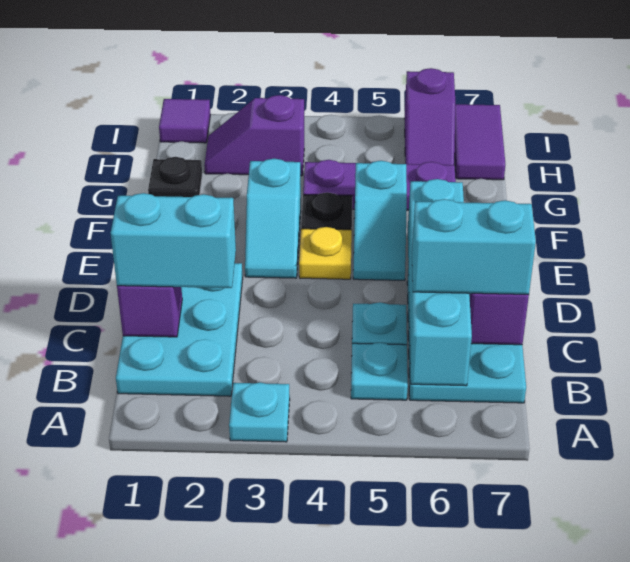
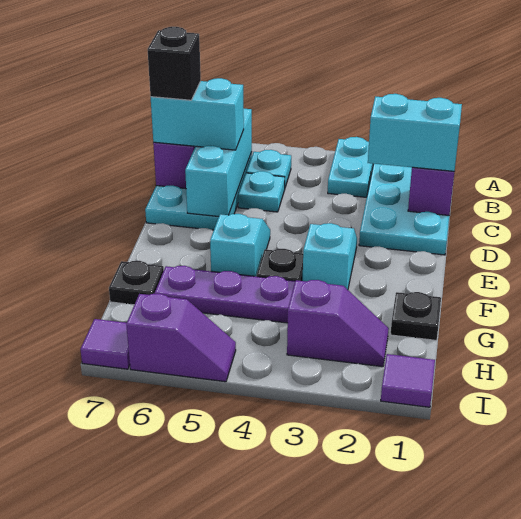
cyan 1x1 plate [229,382,290,442] -> cyan 1x2 plate [328,137,373,197]
cyan 1x4 brick [408,179,472,386] -> cyan 1x3 brick [185,108,252,216]
none -> black 1x1 brick [148,27,201,100]
yellow 1x1 plate [299,227,352,279] -> none
none -> black 1x1 plate [109,261,164,305]
purple 1x2 slope [404,68,455,165] -> purple 1x2 slope turned to [126,294,236,382]
purple 1x2 tile [454,104,505,180] -> purple 1x1 tile [80,319,130,369]

